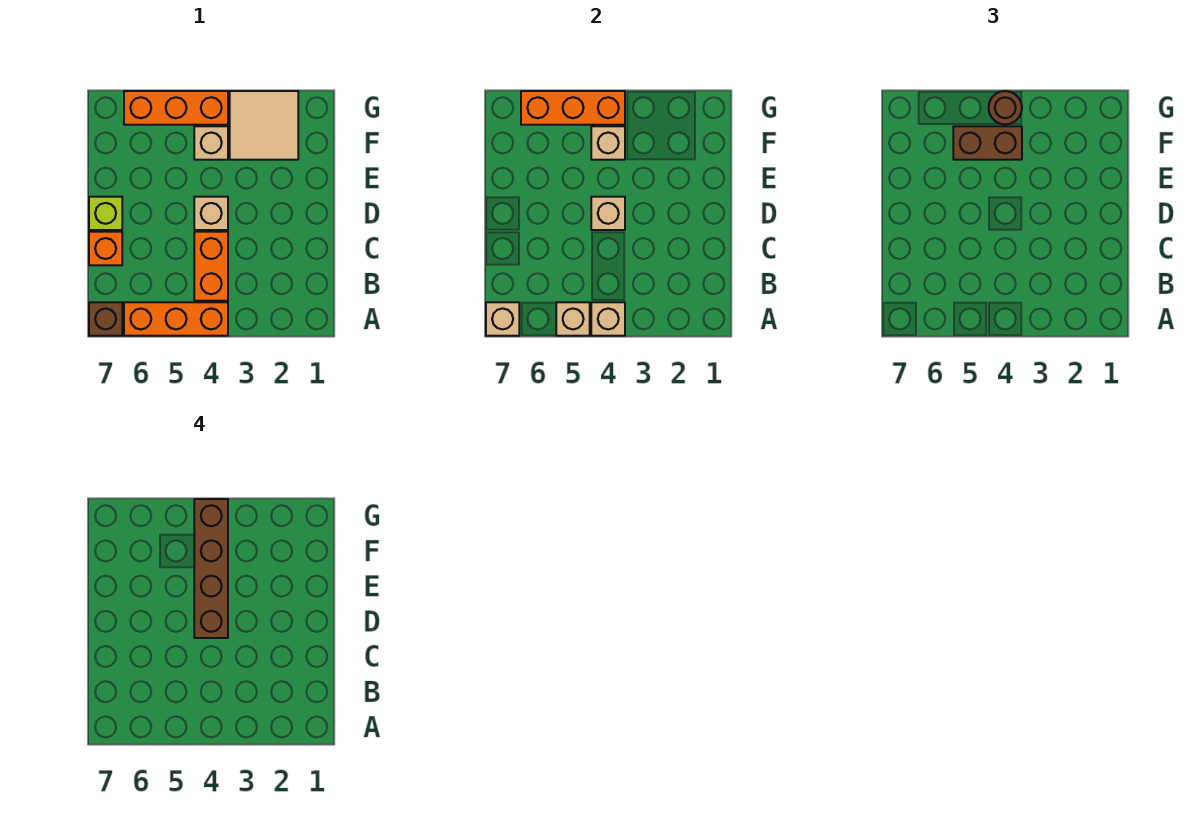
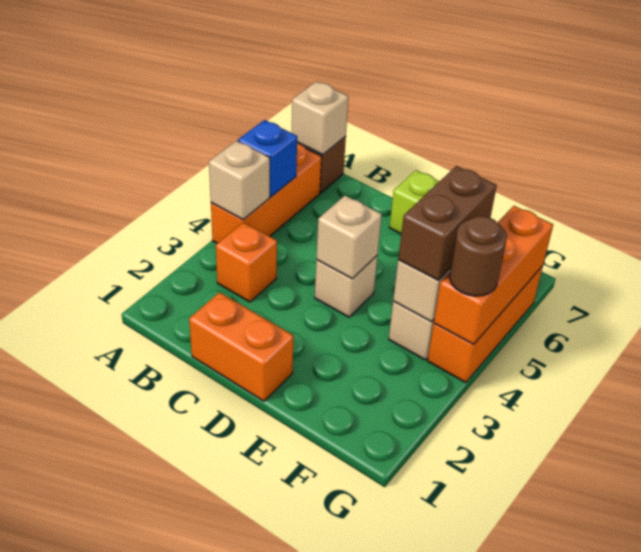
tan 1x1 brick [556,302,590,336] -> blue 1x1 brick [238,120,297,197]
orange 1x2 brick [194,232,228,301] -> orange 1x2 brick moved to [189,292,294,401]
orange 1x1 brick [89,232,122,265] -> orange 1x1 brick moved to [216,222,277,302]
brown 1x4 brick [194,499,228,638] -> none
tan 2x2 tile [230,91,298,160] -> none

